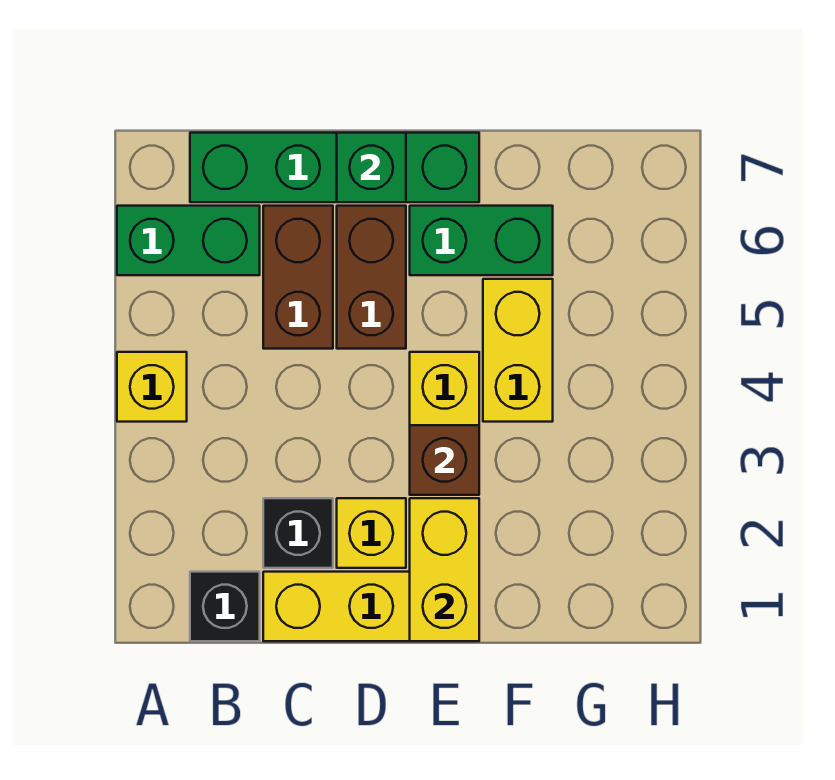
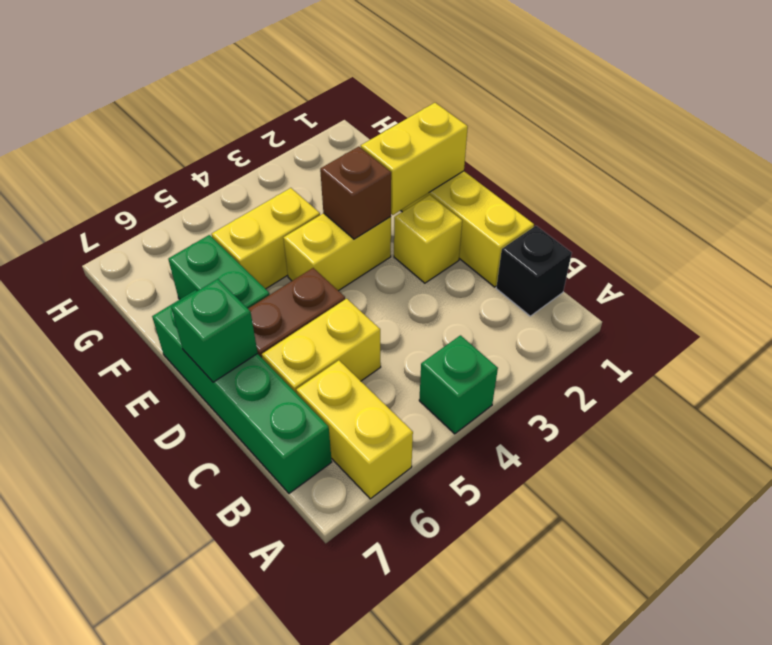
yellow 1x1 brick [117,352,187,422] -> green 1x1 brick [419,335,498,434]
green 1x2 brick [117,206,260,275] -> yellow 1x2 brick [296,360,413,499]
black 1x1 brick [263,498,333,568] -> none
brown 1x2 brick [263,206,333,349] -> yellow 1x2 brick [262,299,381,393]

